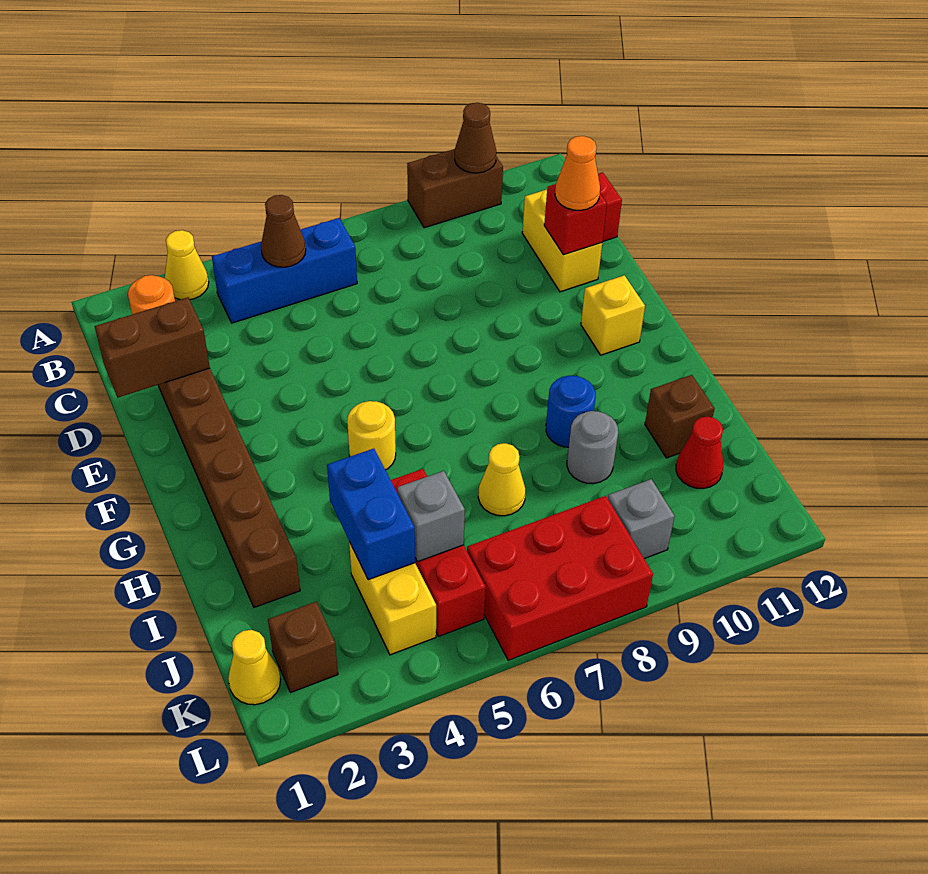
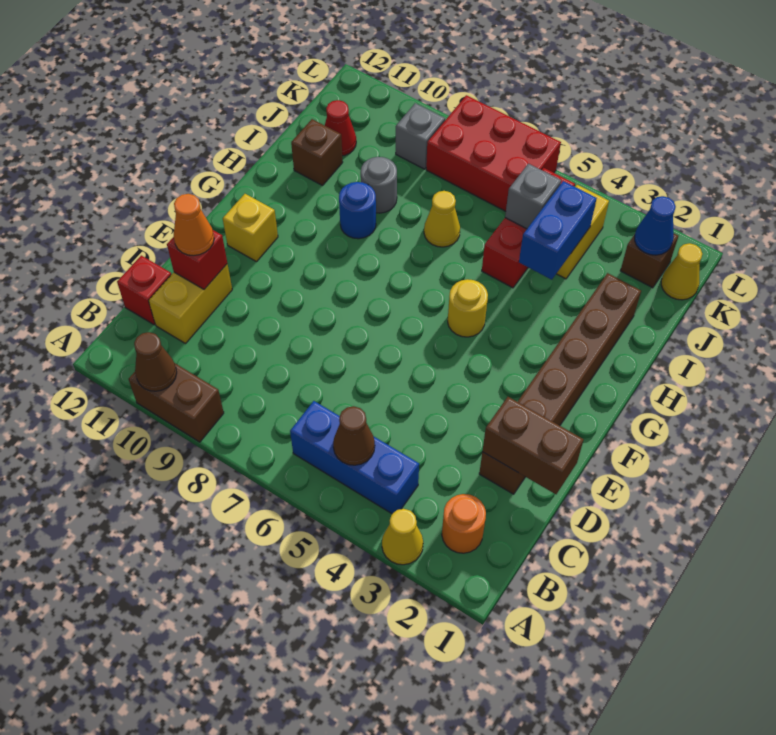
none -> blue 1x1 cone [635,196,676,255]

